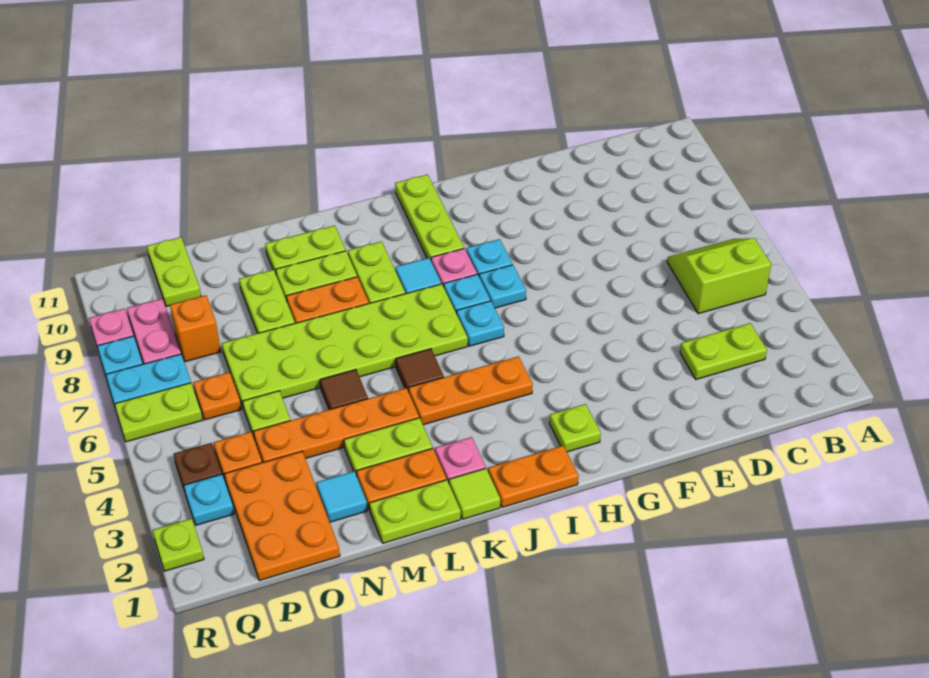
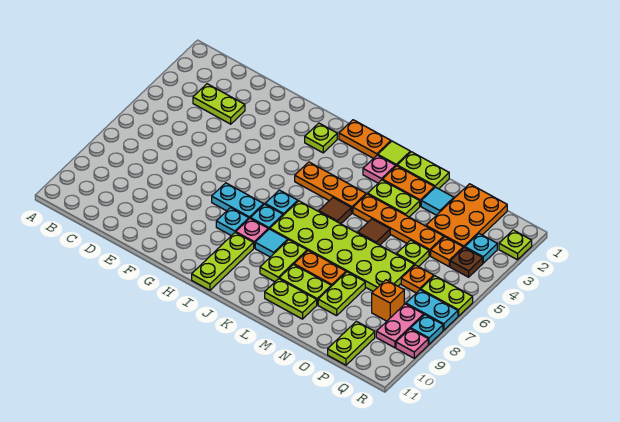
lime 2x2 slope [667,238,771,314] -> none
cyan 1x1 plate [479,265,526,308] -> cyan 1x2 plate [212,183,264,219]

